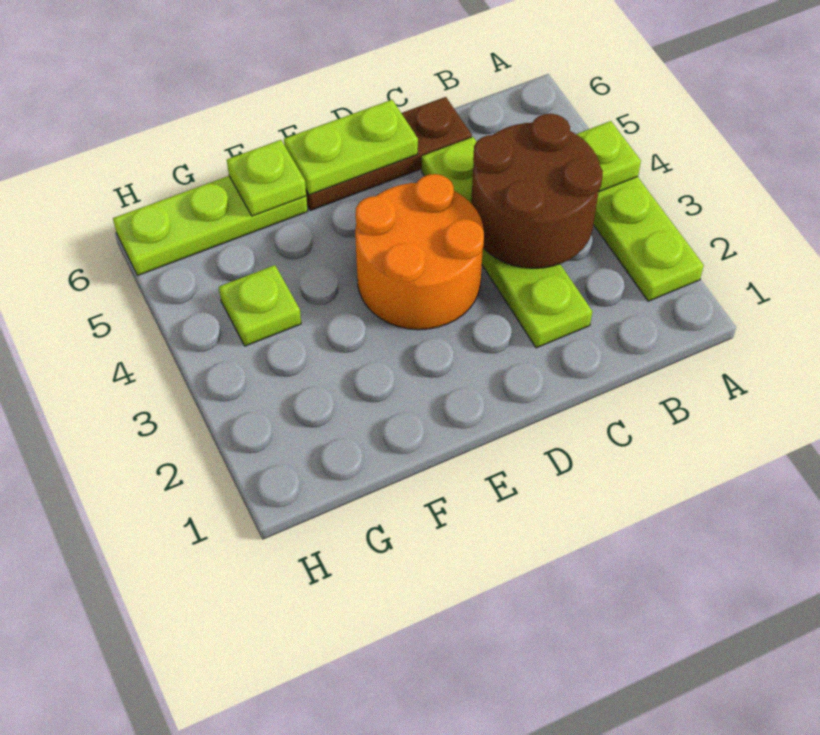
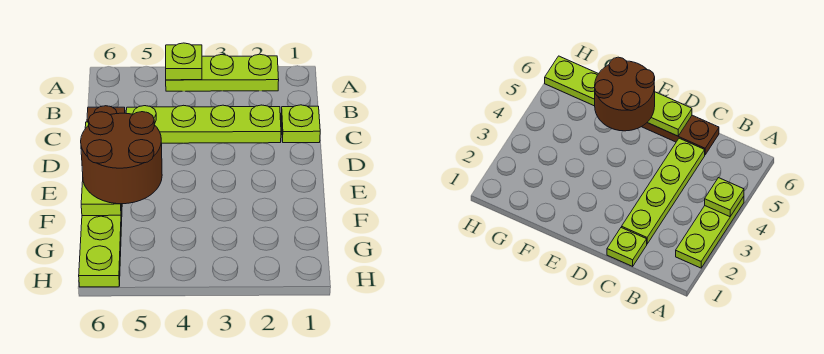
brown 2x2 round brick [471,114,603,268] -> brown 2x2 round brick moved to [81,112,162,204]
orange 2x2 round brick [355,174,484,330] -> none
lime 1x1 plate [219,265,301,346] -> lime 1x1 plate moved to [281,105,320,143]

